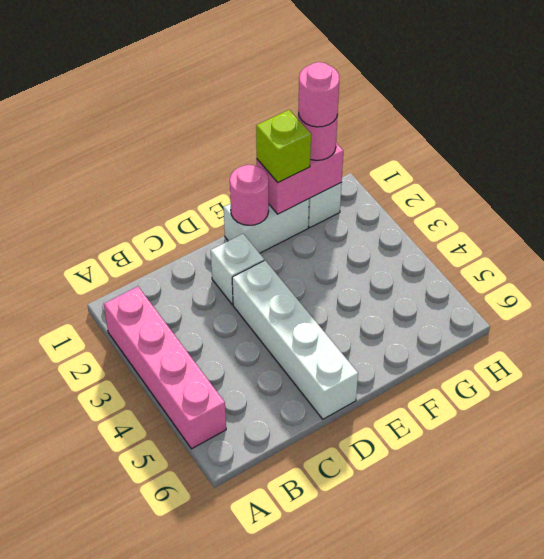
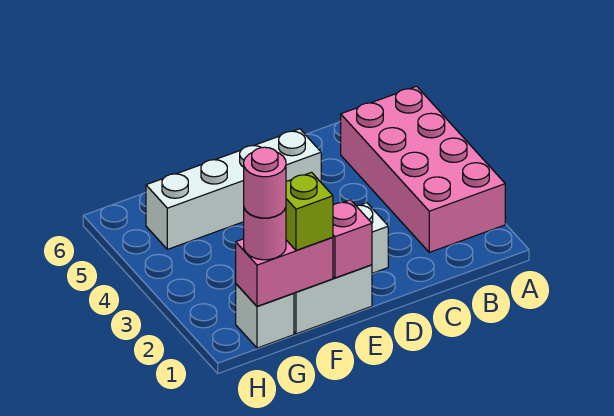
pink 1x4 brick [104,287,226,449] -> pink 2x4 brick [341,86,505,252]
white 1x4 brick [232,261,358,419] -> white 1x4 brick turned to [146,129,321,249]
pink 1x1 round brick [230,165,269,225] -> pink 1x1 brick [333,200,372,278]

